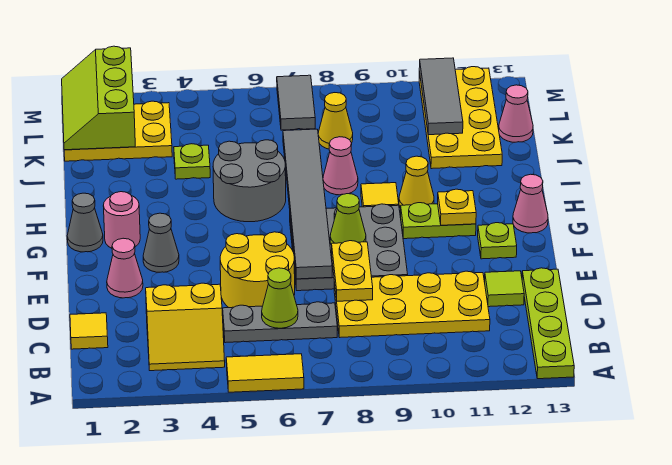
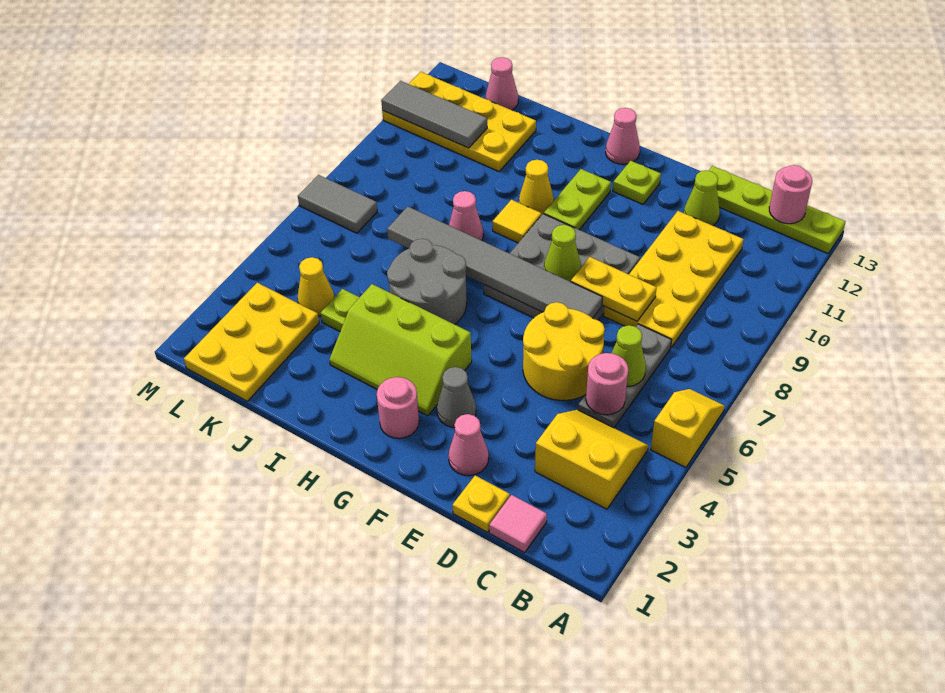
yellow 1x2 tile [226,354,304,392] -> yellow 1x2 slope [651,389,725,467]
yellow 2x2 slope [146,283,225,371] -> yellow 2x2 slope turned to [535,410,648,509]
none -> pink 1x1 round brick [769,165,812,224]
yellow 1x1 tile [70,313,108,349] -> pink 1x1 tile [489,495,547,553]
none -> pink 1x1 round brick [586,353,628,415]
lime 1x1 tile [485,271,524,307] -> lime 1x1 cone [684,171,720,226]
grey 1x1 cone [67,193,103,252] -> none
yellow 1x1 plate [438,189,476,225] -> yellow 1x1 plate moved to [452,476,510,532]
lime 2x3 slope [62,46,135,150] -> lime 2x3 slope moved to [329,284,472,416]
yellow 1x1 cone [318,93,353,149] -> yellow 1x1 cone moved to [297,257,334,316]

